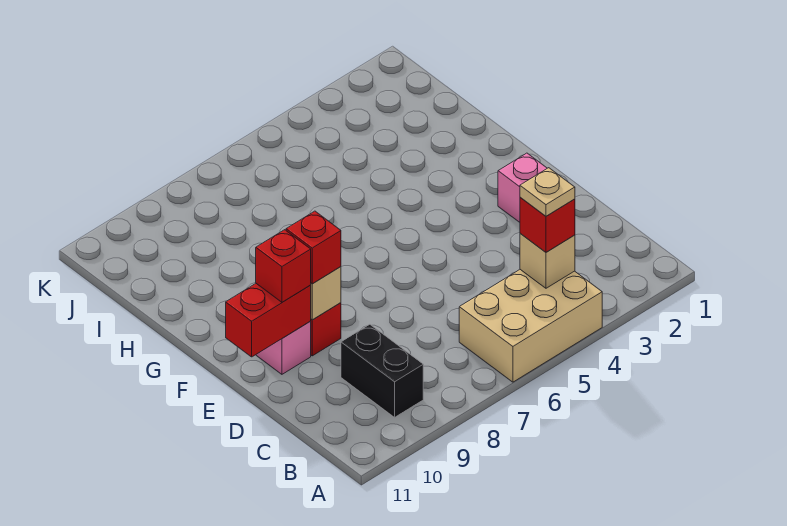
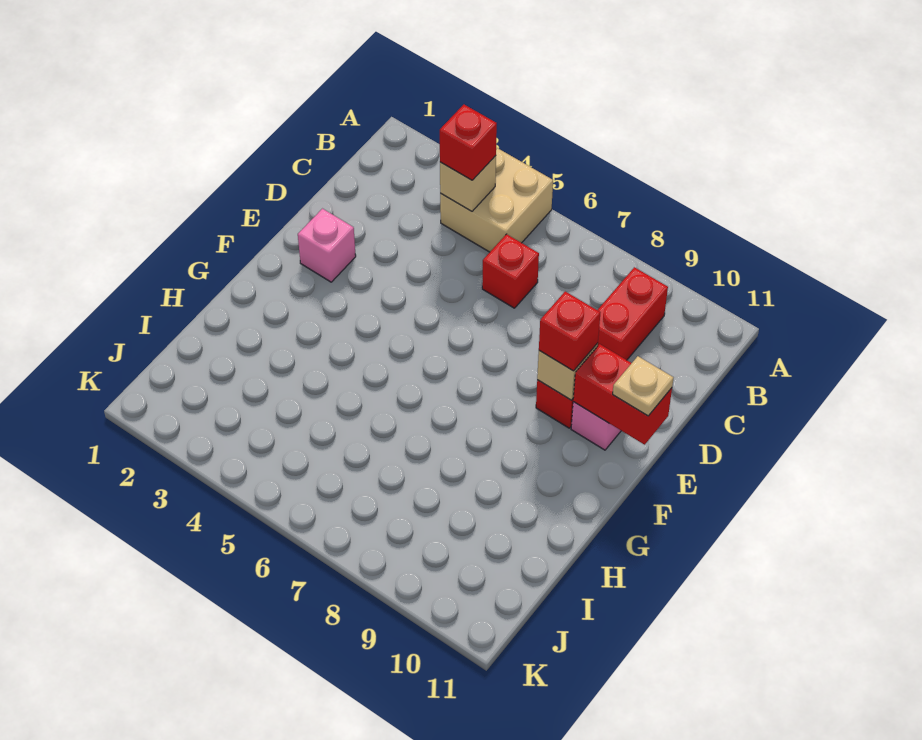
tan 2x3 brick [459,270,602,382] -> tan 2x2 brick [440,147,553,252]
tan 1x1 plate [520,168,575,216] -> tan 1x1 plate moved to [613,356,673,416]
black 1x2 brick [341,324,423,417] -> red 1x2 brick [598,267,668,360]
red 1x1 brick [256,230,311,302] -> red 1x1 brick moved to [482,234,539,308]

